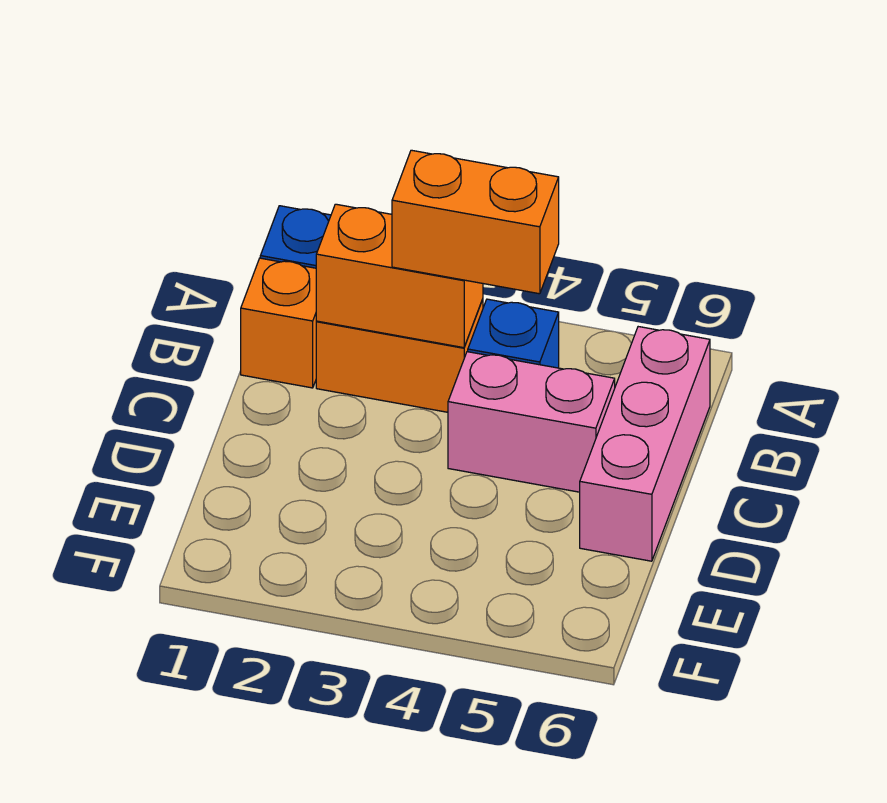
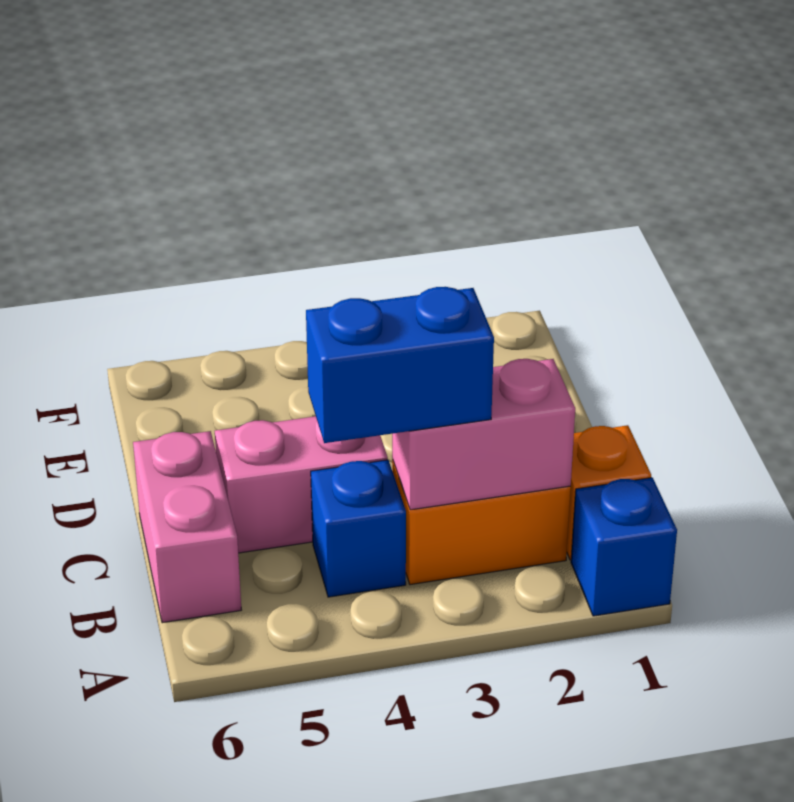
orange 1x2 brick [316,204,483,348] -> pink 1x2 brick [392,359,575,510]
orange 1x2 brick [392,150,559,294] -> blue 1x2 brick [306,287,494,443]
pink 1x3 brick [580,327,710,561] -> pink 1x2 brick [133,431,241,623]

